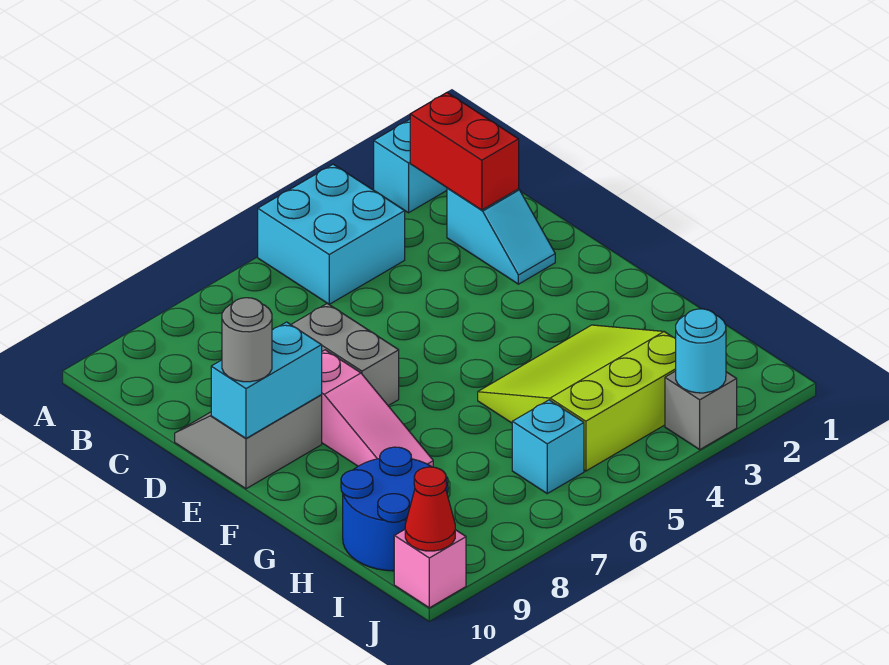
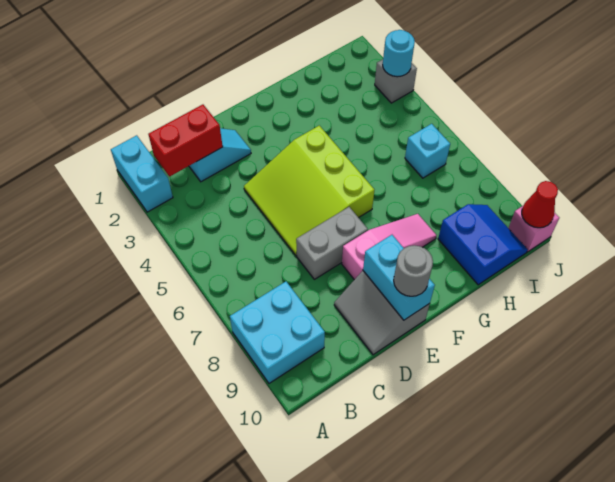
cyan 2x2 brick [258,164,405,304] -> cyan 2x2 brick moved to [230,282,325,383]
lime 3x3 slope [478,325,676,471] -> lime 3x3 slope moved to [244,126,374,256]
blue 2x2 round brick [341,447,448,571] -> blue 2x2 slope [438,204,528,285]

